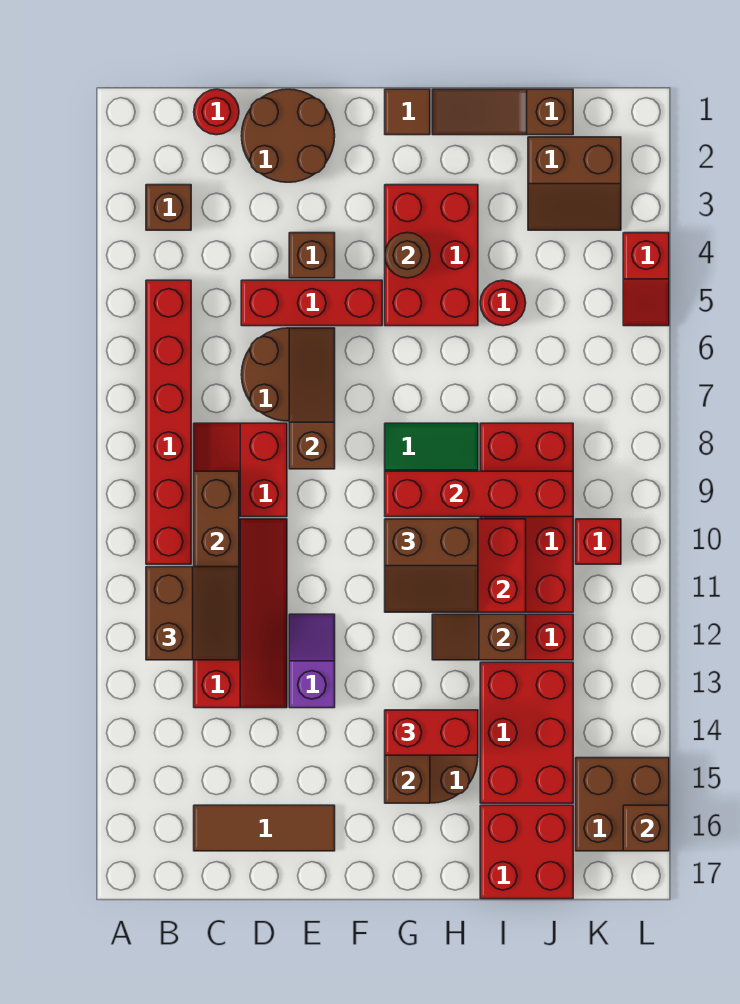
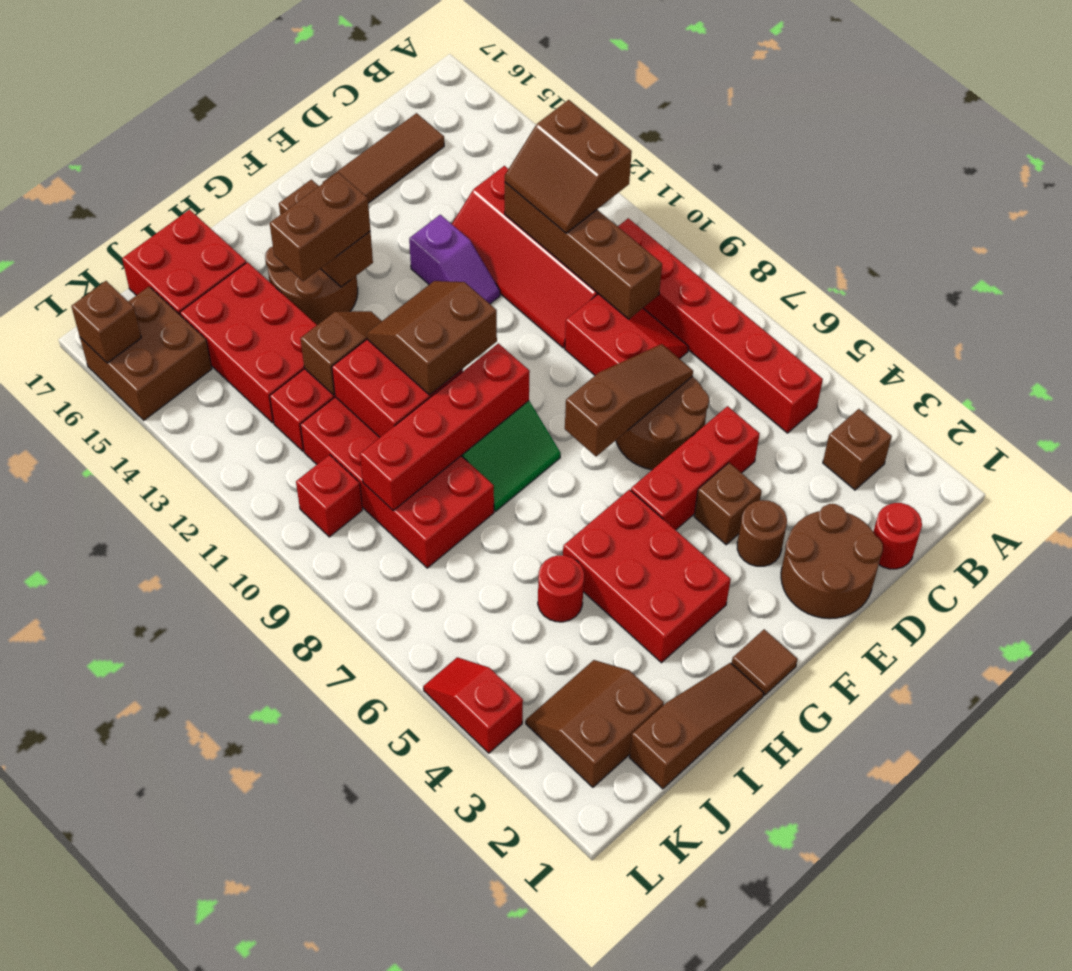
brown 1x3 slope [289,328,335,469] -> brown 1x3 slope turned to [565,344,693,456]
brown 1x1 round brick [385,233,430,278] -> brown 1x1 round brick moved to [737,500,787,566]
red 1x2 brick [385,710,478,755] -> brown 1x2 brick [270,172,370,281]

